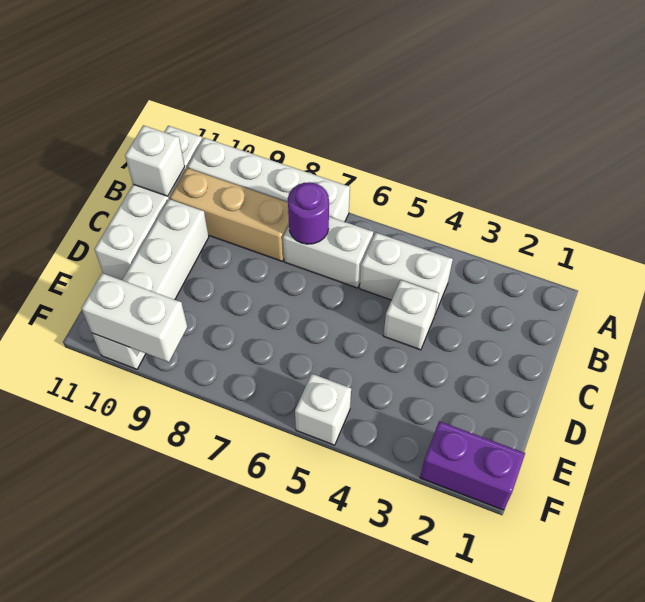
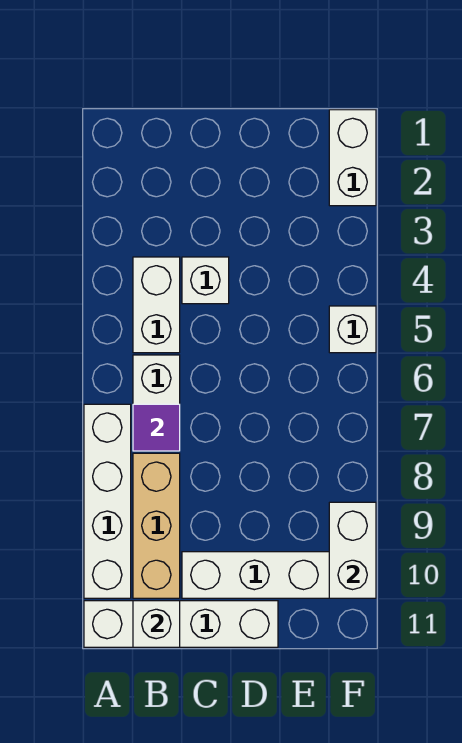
purple 1x1 round brick [288,182,329,244] -> purple 1x1 tile [133,404,180,451]
purple 1x2 brick [420,421,525,510] -> white 1x2 brick [329,110,376,206]

